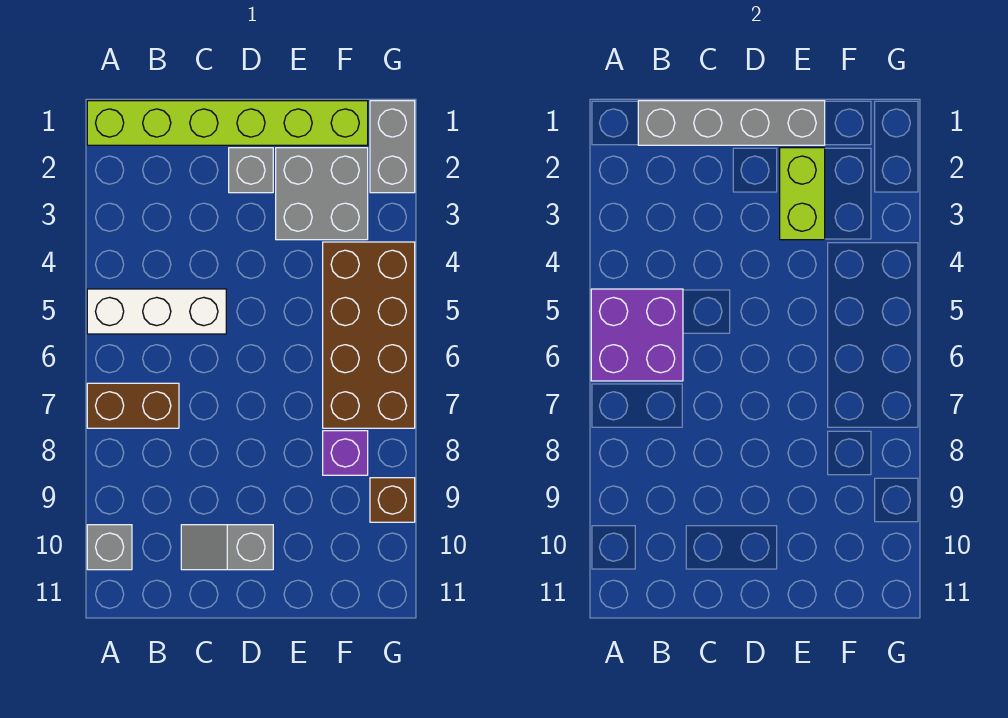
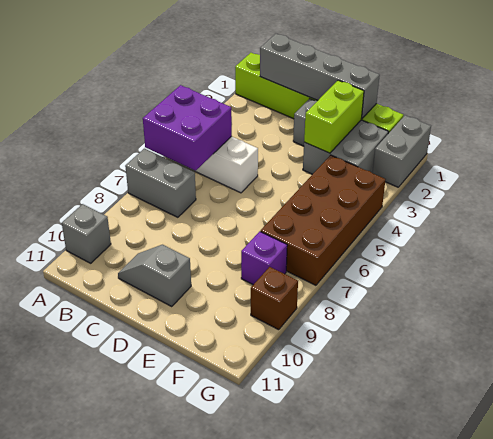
brown 1x2 brick [87,383,179,428] -> grey 1x2 brick [125,149,196,217]

